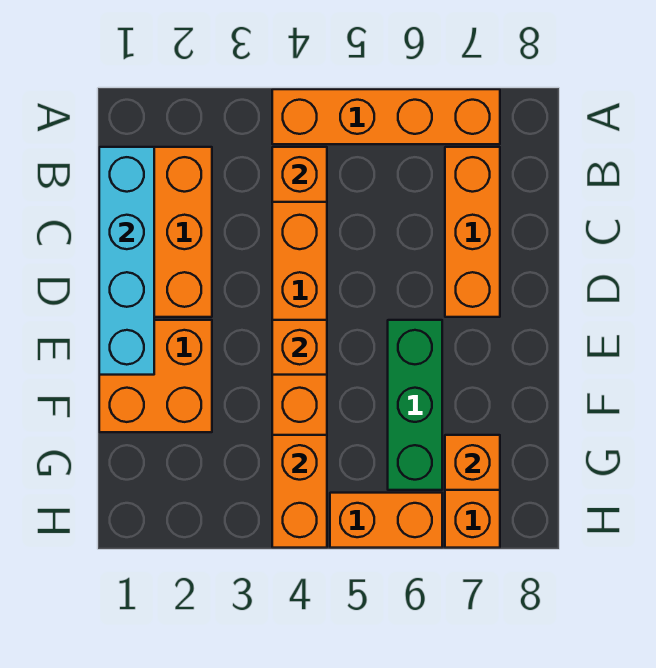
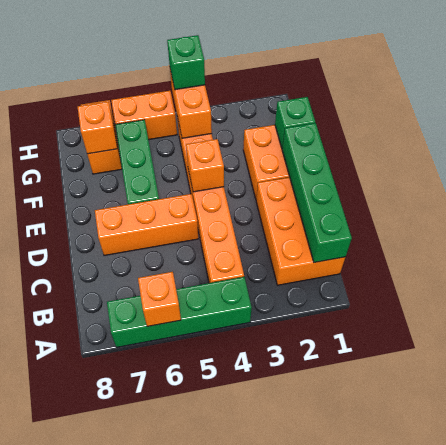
orange 1x4 brick [272,89,500,144] -> green 1x4 brick [107,277,252,347]
cyan 1x4 brick [99,147,154,375] -> green 1x4 brick [282,123,352,262]
orange 1x1 brick [272,147,327,202] -> orange 1x1 brick moved to [138,272,181,326]
orange 1x3 brick [445,147,500,317] -> orange 1x3 brick turned to [95,194,198,256]
none -> green 1x1 brick [275,97,315,148]
none -> green 1x1 brick [167,35,205,90]

